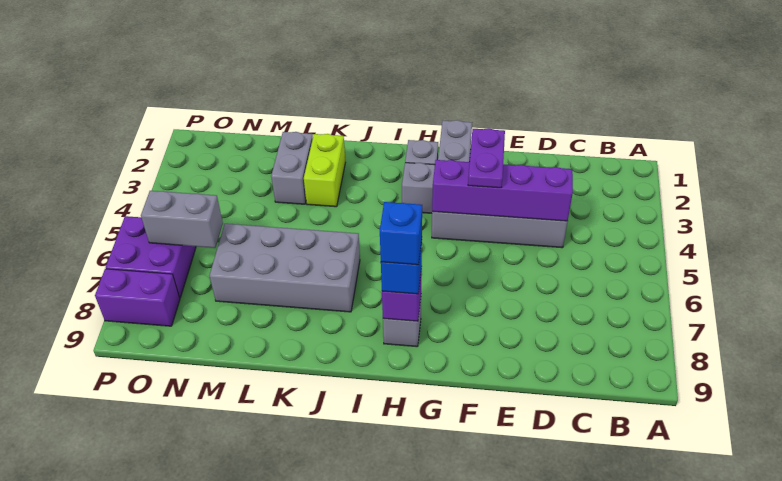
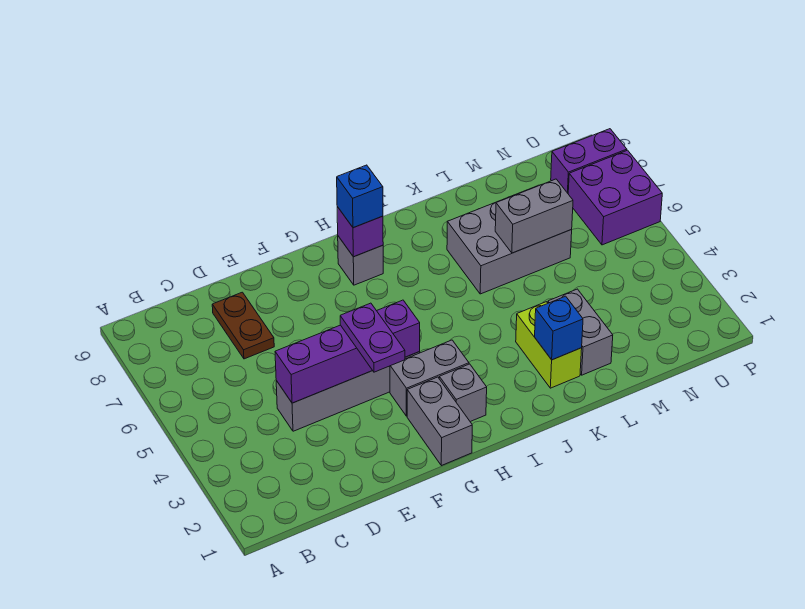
none -> brown 1x2 plate [212,292,274,359]
blue 1x1 brick [380,202,422,265] -> blue 1x1 brick moved to [535,296,583,360]
grey 2x4 brick [210,224,360,312] -> grey 2x3 brick [447,186,572,294]
grey 1x2 brick [141,191,223,248] -> grey 1x2 brick moved to [495,179,573,253]

